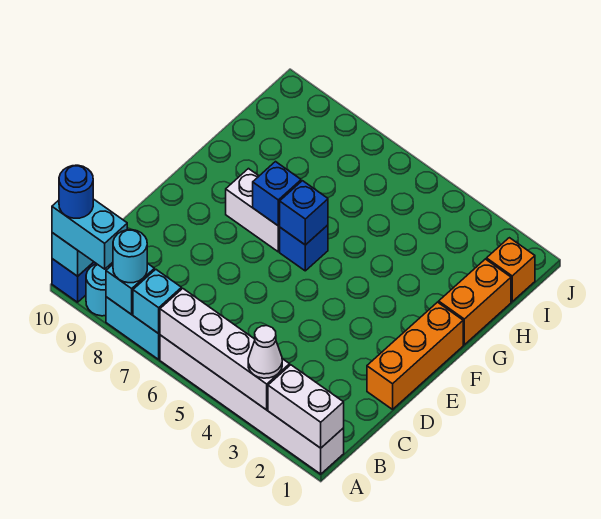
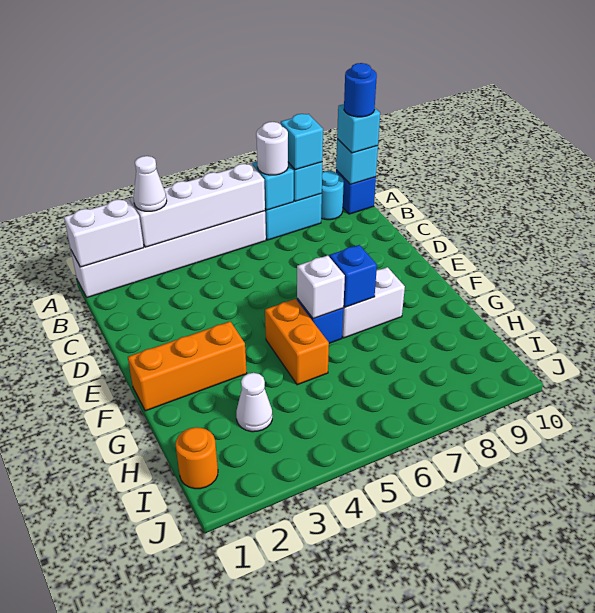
none -> white 1x1 round brick [256,122,288,175]
cyan 1x1 round brick [113,230,147,283] -> cyan 1x1 brick [281,114,323,170]
cyan 1x2 brick [52,199,127,269] -> cyan 1x1 brick [337,104,380,153]
orange 1x3 brick [367,302,463,409] -> orange 1x3 brick turned to [128,322,247,411]
blue 1x1 brick [280,181,328,245] -> white 1x1 brick [297,255,345,319]
orange 1x2 brick [439,259,511,345] -> orange 1x2 brick moved to [265,299,329,385]
none -> white 1x1 cone [236,373,272,432]
orange 1x1 brick [487,238,535,302] -> orange 1x1 round brick [176,427,218,489]

